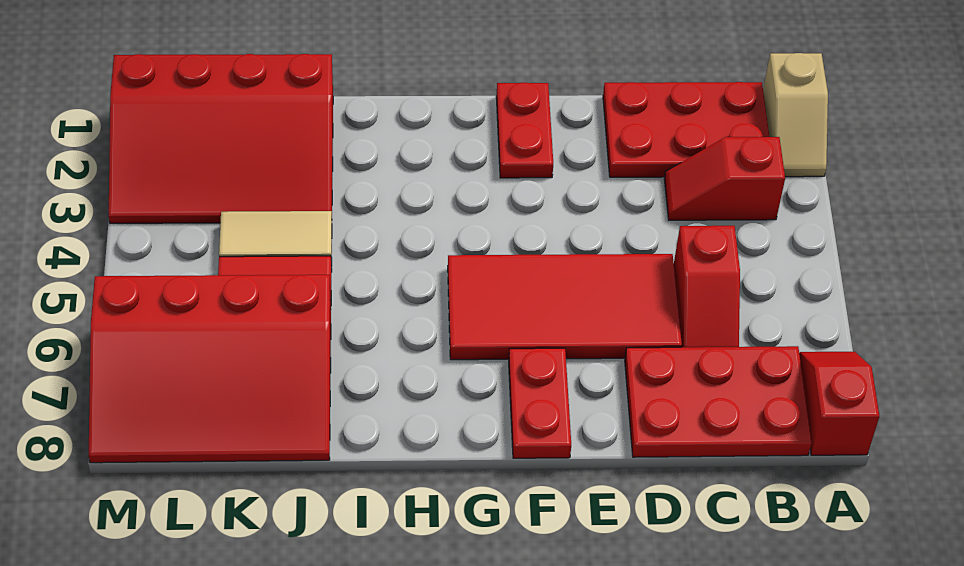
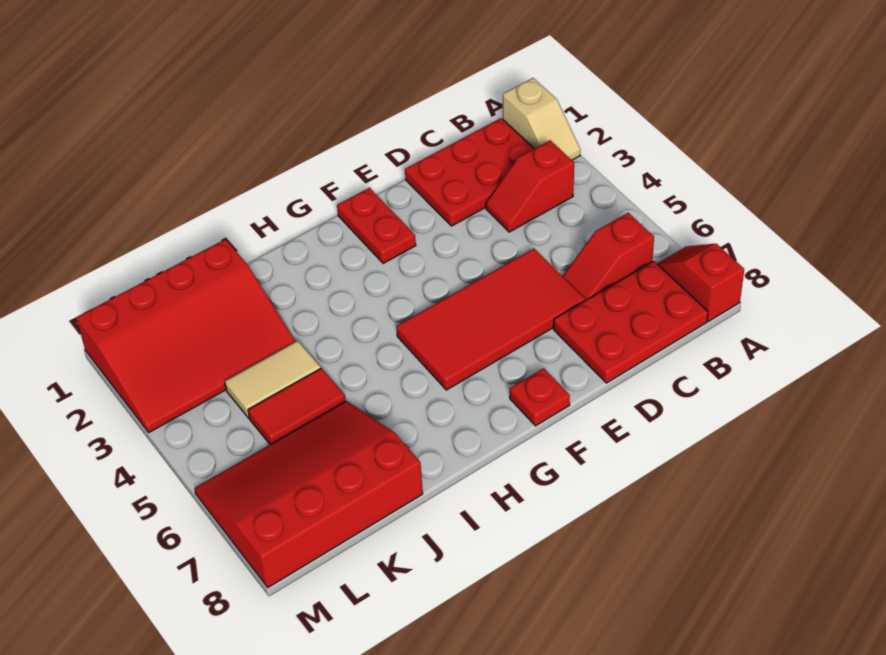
red 1x2 slope [674,226,740,347] -> red 1x2 slope turned to [563,213,654,300]
red 1x2 plate [509,348,571,458] -> red 1x1 plate [510,368,570,426]
red 3x4 slope [89,275,331,463] -> red 3x4 slope turned to [194,401,423,587]

